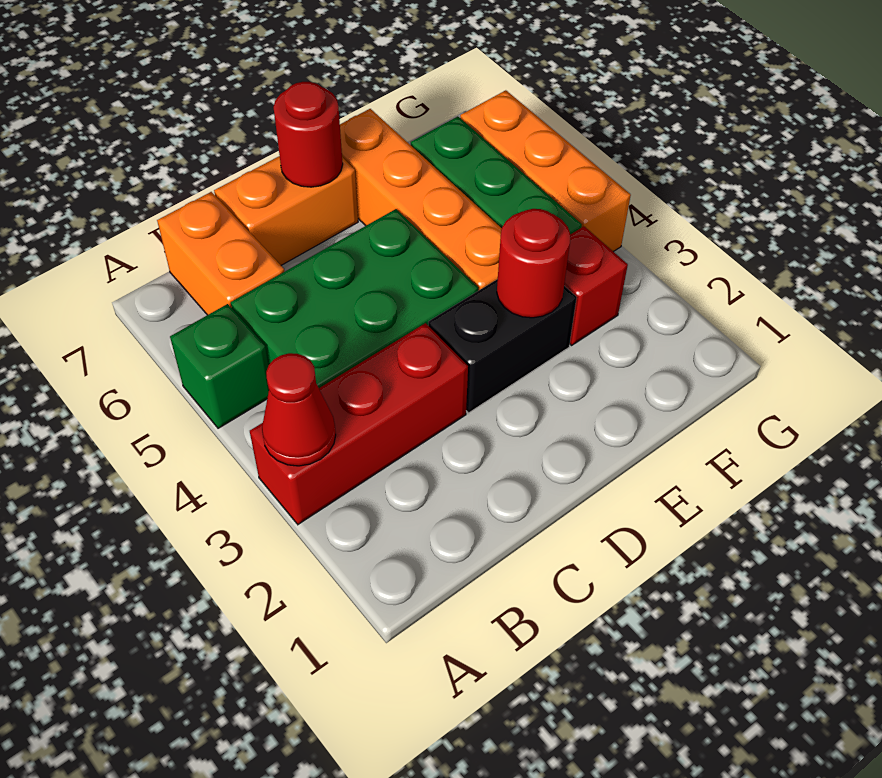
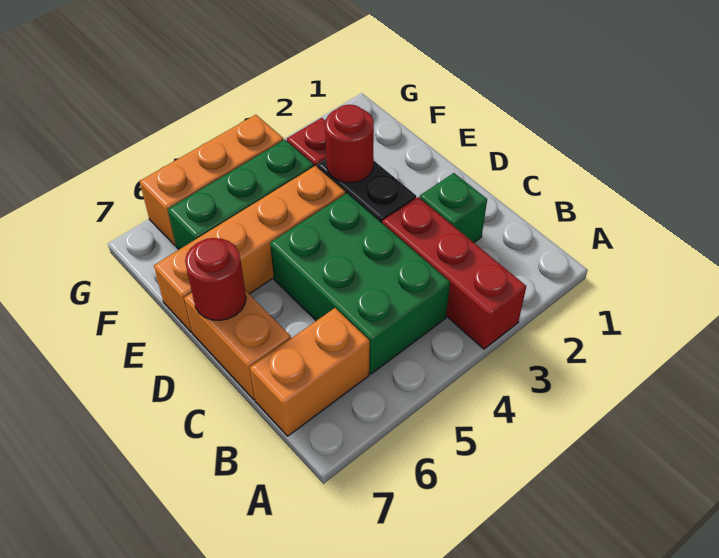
red 1x1 cone [262,353,336,466] -> none
green 1x1 brick [170,304,269,428] -> green 1x1 brick moved to [420,173,487,242]

